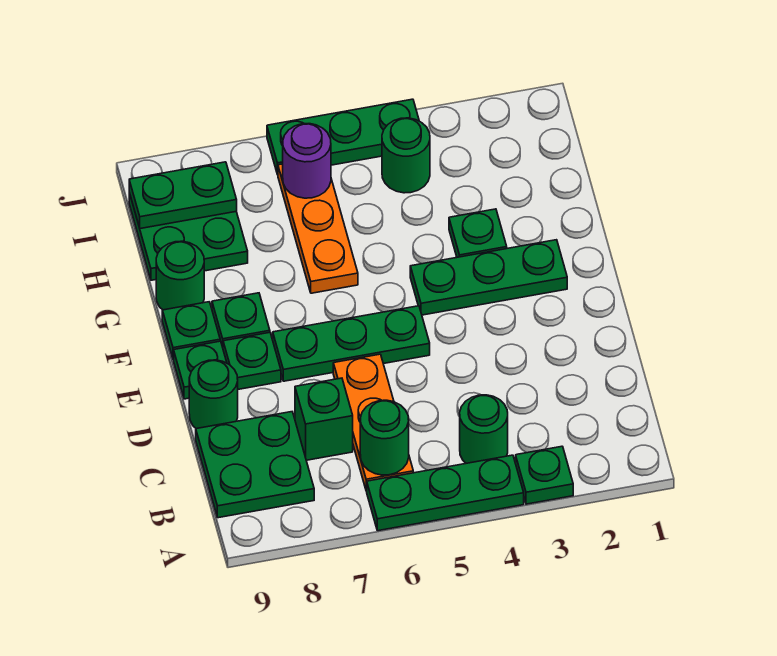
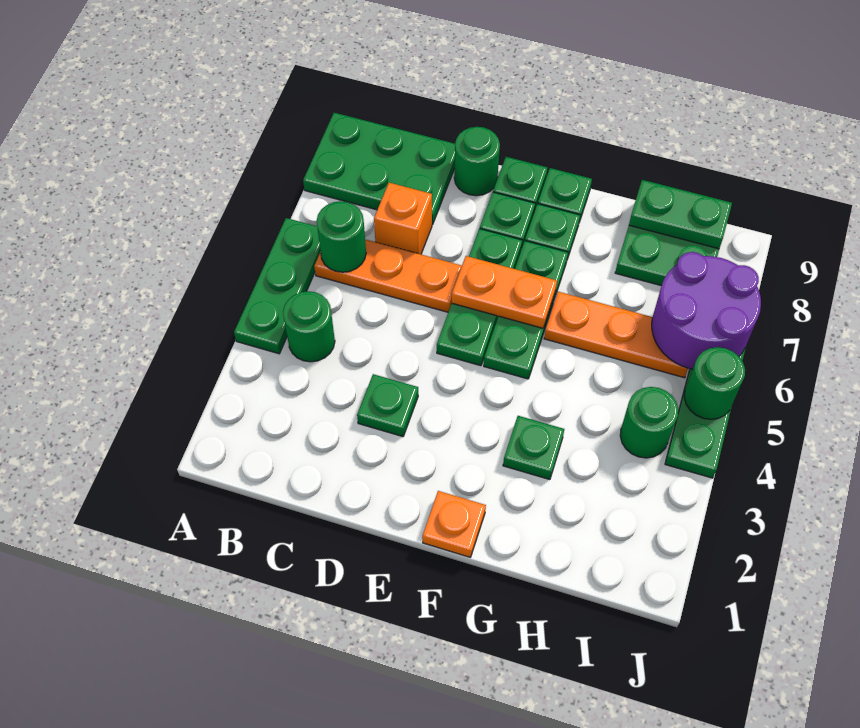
green 1x1 plate [516,446,573,504] -> green 1x1 plate moved to [357,374,418,437]
green 2x2 plate [196,412,314,518] -> green 2x3 plate [303,113,455,225]
green 1x1 brick [295,378,353,460] -> orange 1x1 brick [374,183,432,254]
none -> orange 1x2 plate [452,256,557,328]
none -> orange 1x1 plate [422,491,486,557]
green 1x3 plate [410,240,567,315] -> green 1x3 plate moved to [484,241,568,379]
green 1x1 round brick [156,241,204,310] -> green 1x1 round brick moved to [684,347,745,419]
purple 1x1 round brick [283,124,331,198] -> purple 2x2 round brick [652,252,761,369]
green 1x2 plate [129,162,237,229] -> green 1x2 plate turned to [629,180,732,249]

